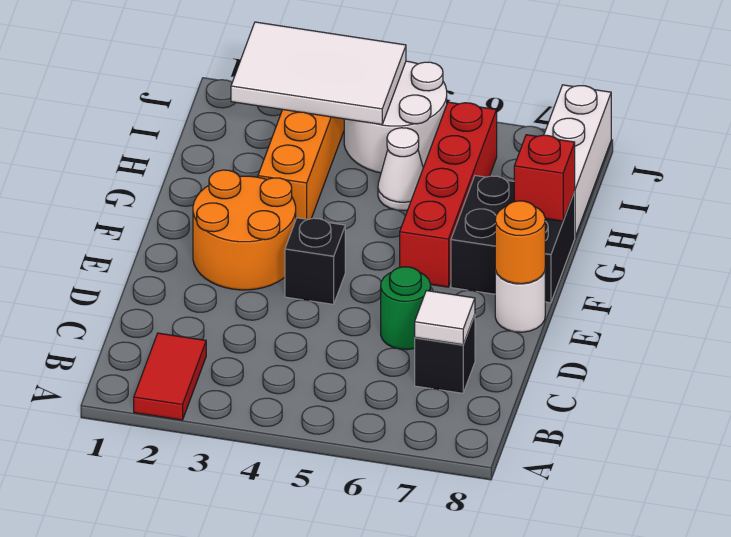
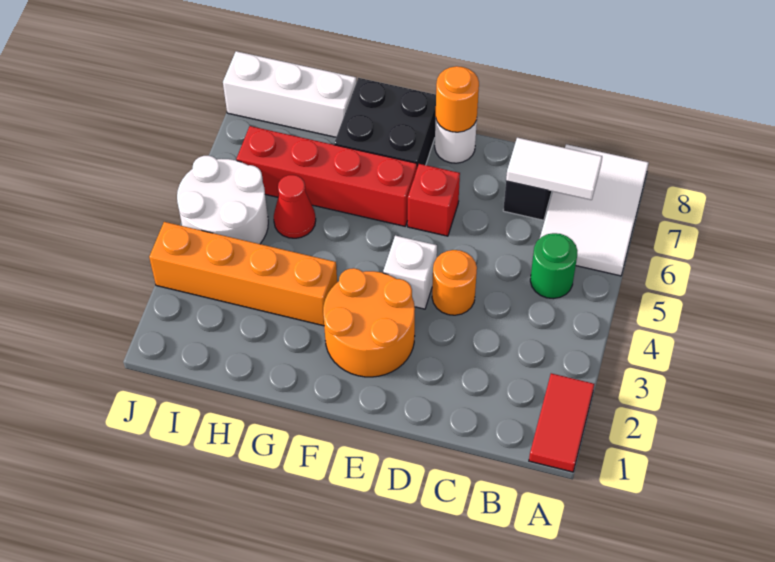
red 1x2 tile [134,333,206,420] -> red 1x2 tile turned to [529,373,594,472]
white 1x1 tile [415,291,475,345] -> white 1x2 tile [506,138,602,200]
none -> orange 1x1 round brick [432,250,477,315]
green 1x1 round brick [381,267,431,350] -> green 1x1 round brick moved to [530,233,578,299]
black 1x1 brick [285,218,345,304] -> white 1x1 brick [383,236,437,309]
red 1x1 brick [514,135,575,221] -> red 1x1 brick moved to [408,164,460,236]
white 1x1 cone [378,128,423,211] -> red 1x1 cone [274,175,316,238]
white 2x3 tile [231,22,406,125] -> white 2x3 tile moved to [540,144,649,276]

